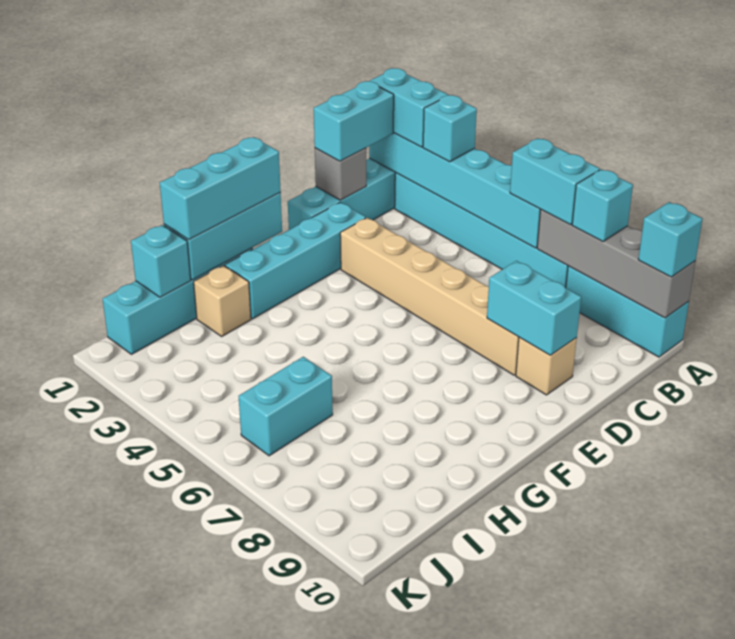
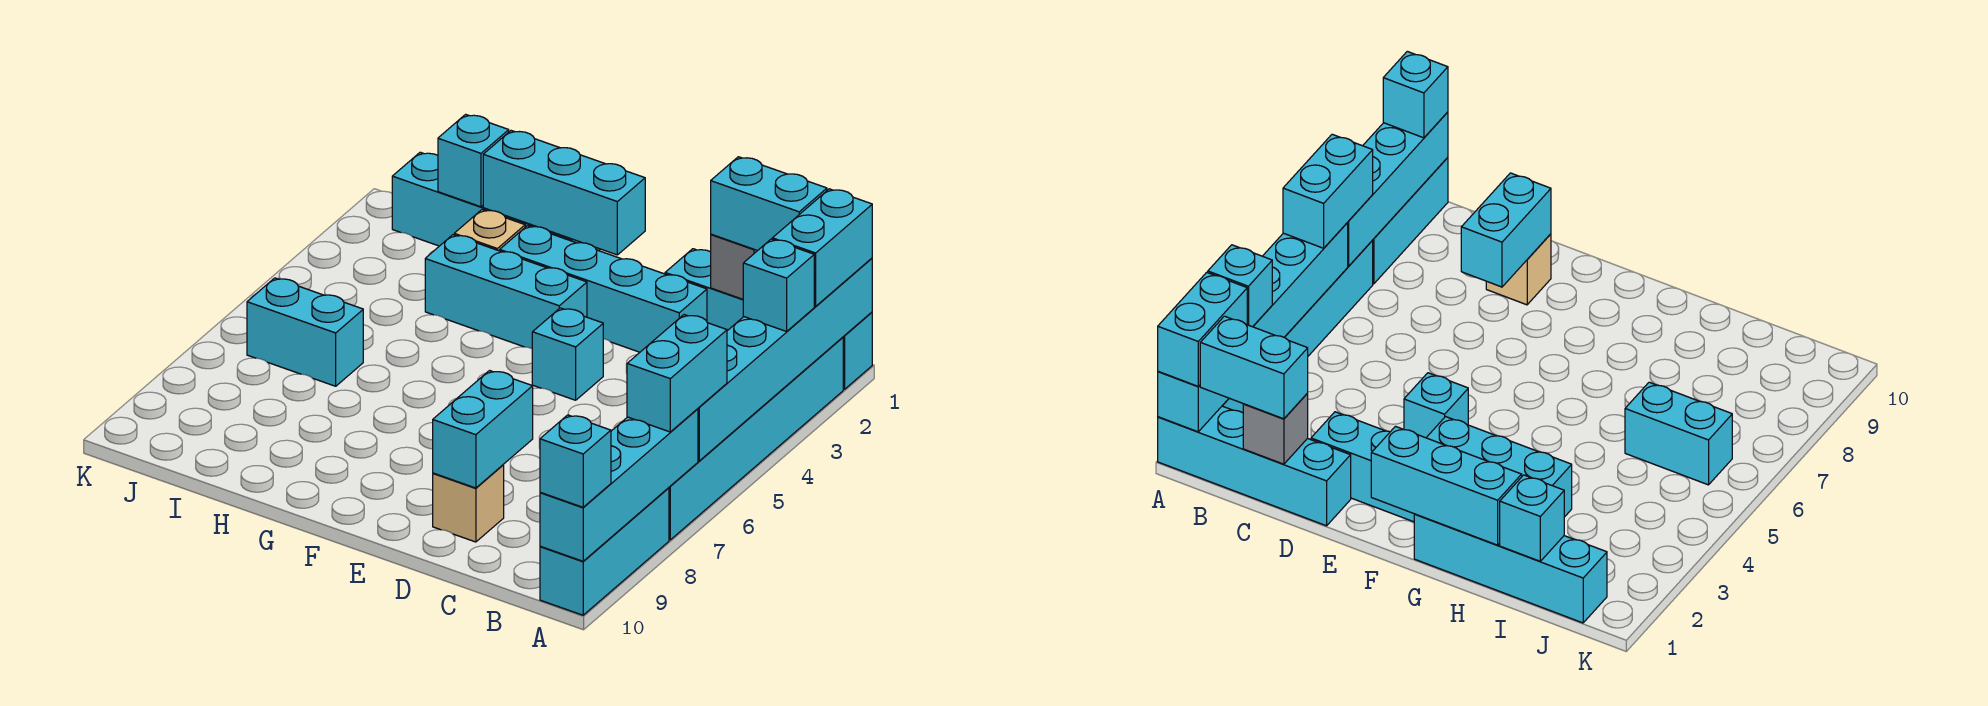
grey 1x4 brick [537,210,696,318] -> cyan 1x4 brick [540,409,698,561]
cyan 1x1 brick [572,169,633,242] -> cyan 1x1 brick moved to [532,308,603,400]
tan 1x6 brick [340,218,519,375] -> none
cyan 1x3 brick [160,137,281,240] -> cyan 1x3 brick moved to [425,235,587,349]

